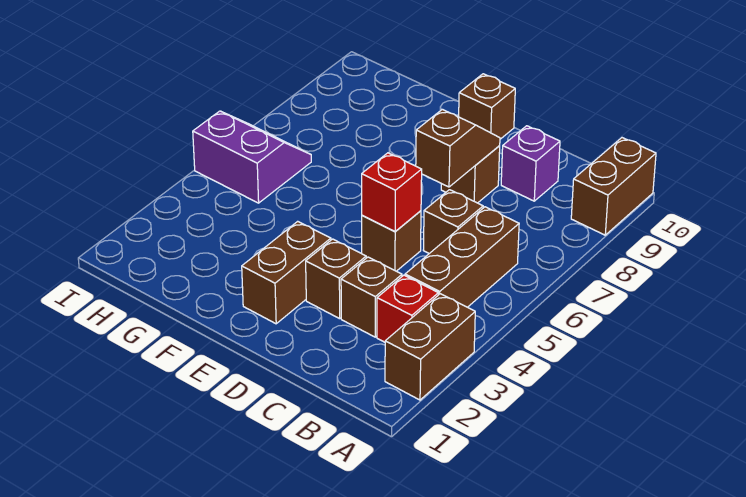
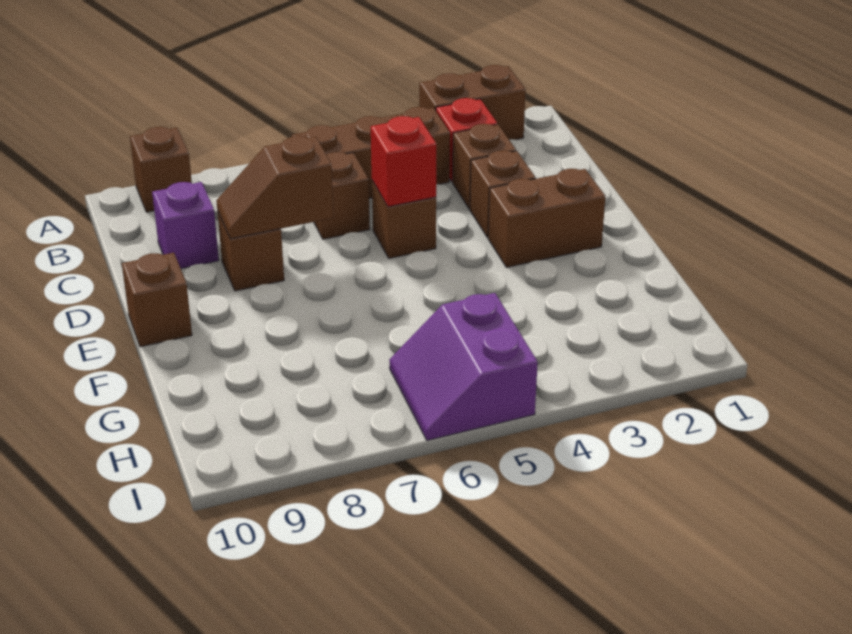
brown 1x2 brick [571,138,656,235] -> brown 1x1 brick [130,127,192,212]

